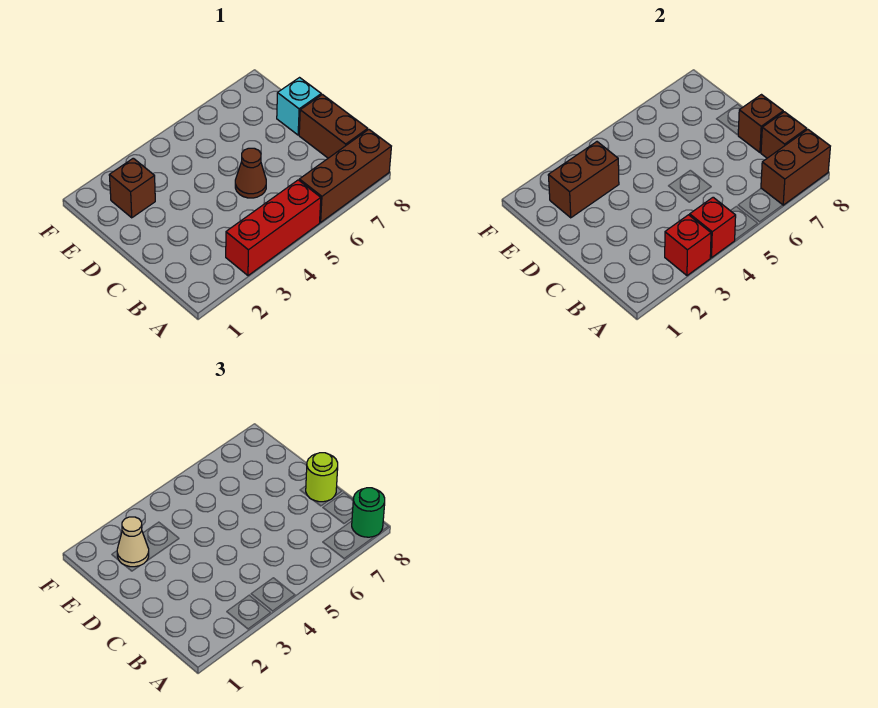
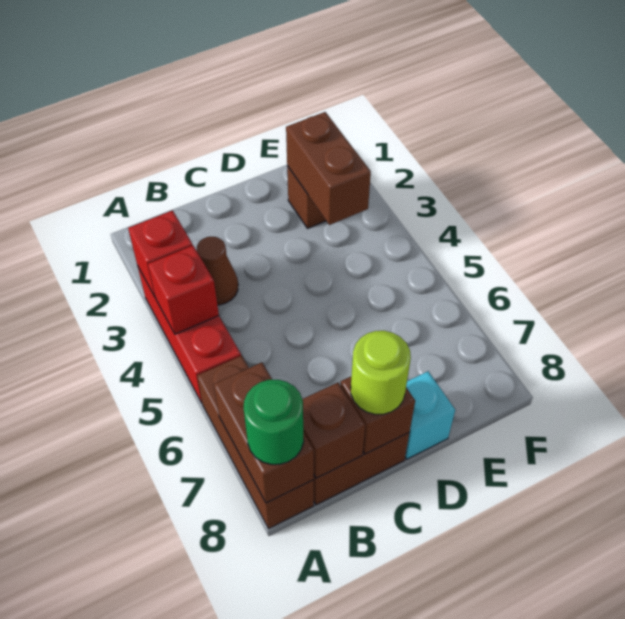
brown 1x1 cone [235,148,266,198] -> brown 1x1 cone moved to [197,237,238,305]
tan 1x1 cone [117,517,149,567] -> none

